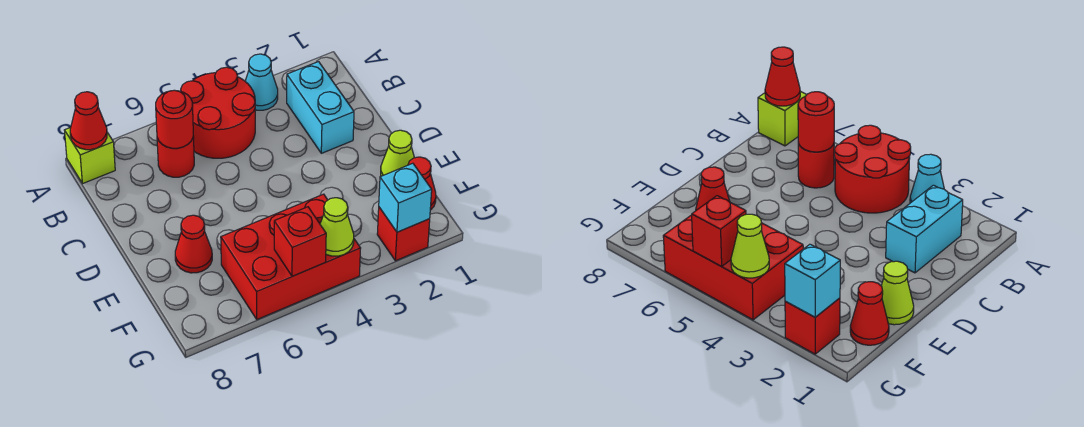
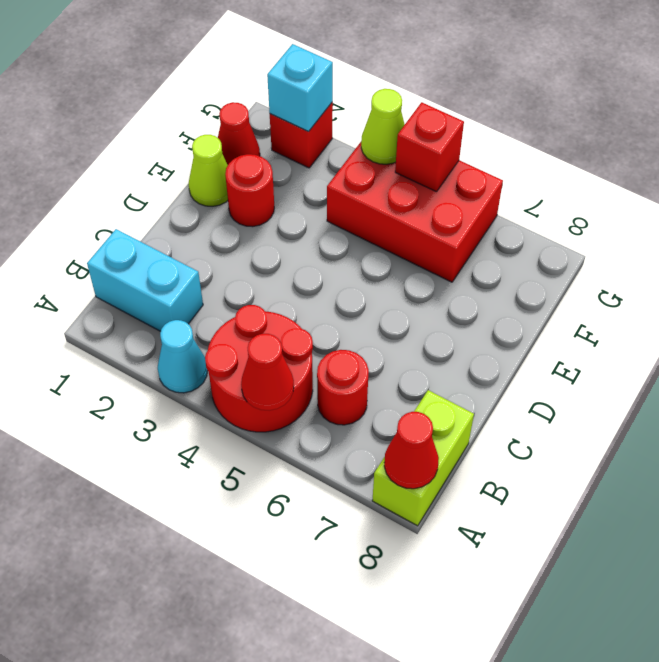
lime 1x1 brick [64,127,115,184] -> lime 1x2 brick [372,390,474,526]
cyan 1x2 brick [287,62,354,153] -> cyan 1x2 brick turned to [87,229,203,331]
red 1x1 round brick [156,90,193,148] -> red 1x1 round brick moved to [225,154,274,227]
red 1x1 cone [175,215,212,273] -> red 1x1 cone moved to [241,334,294,411]

